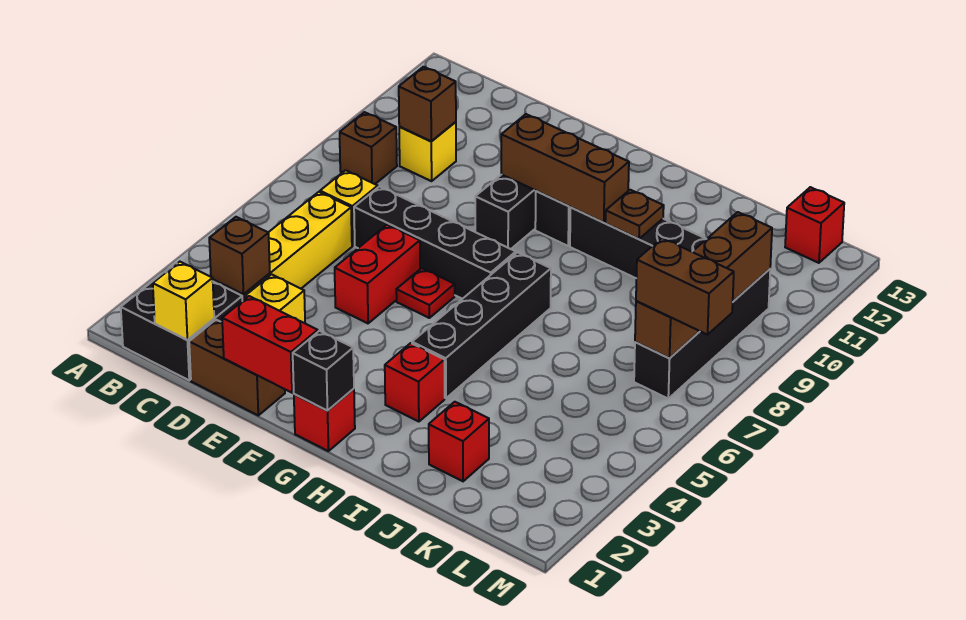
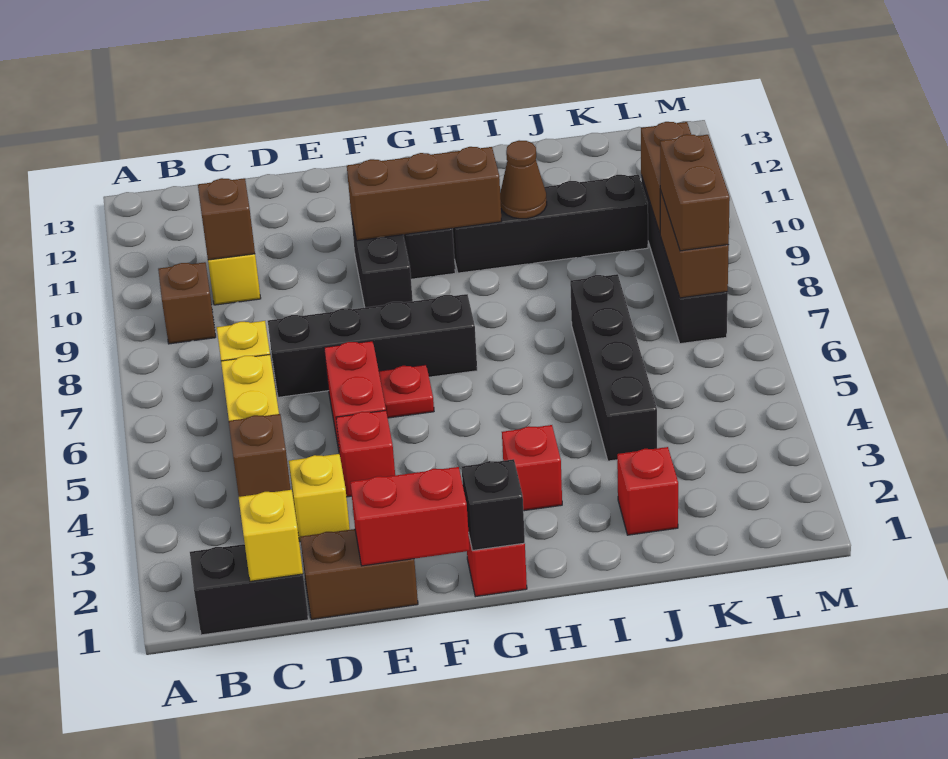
black 2x2 brick [121,263,242,380] -> black 1x2 brick [190,544,308,635]
black 1x4 brick [412,252,551,398] -> black 1x4 brick moved to [570,274,657,461]
brown 1x1 plate [606,190,664,239] -> brown 1x1 cone [500,140,547,219]
brown 1x2 brick [636,238,734,335] -> brown 1x2 brick turned to [660,134,730,251]
red 1x1 brick [785,187,844,263] -> red 1x1 brick moved to [336,410,395,497]

